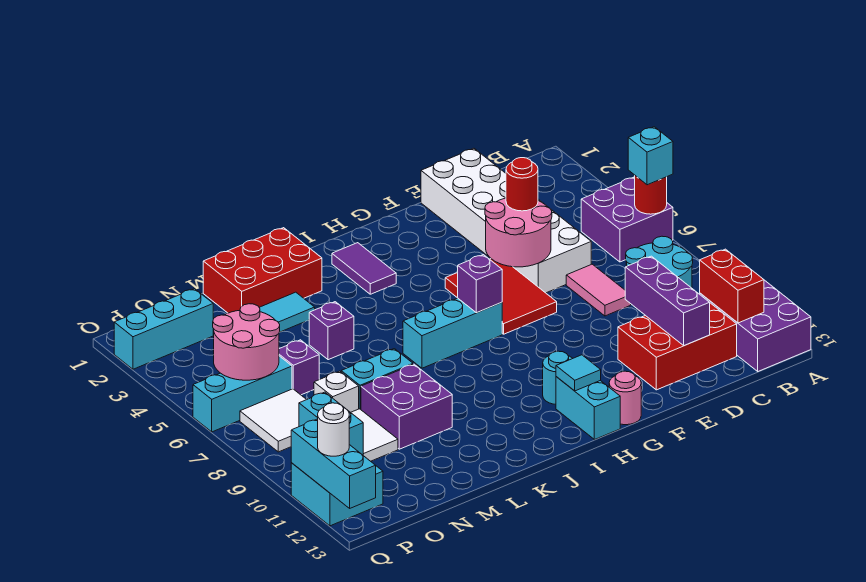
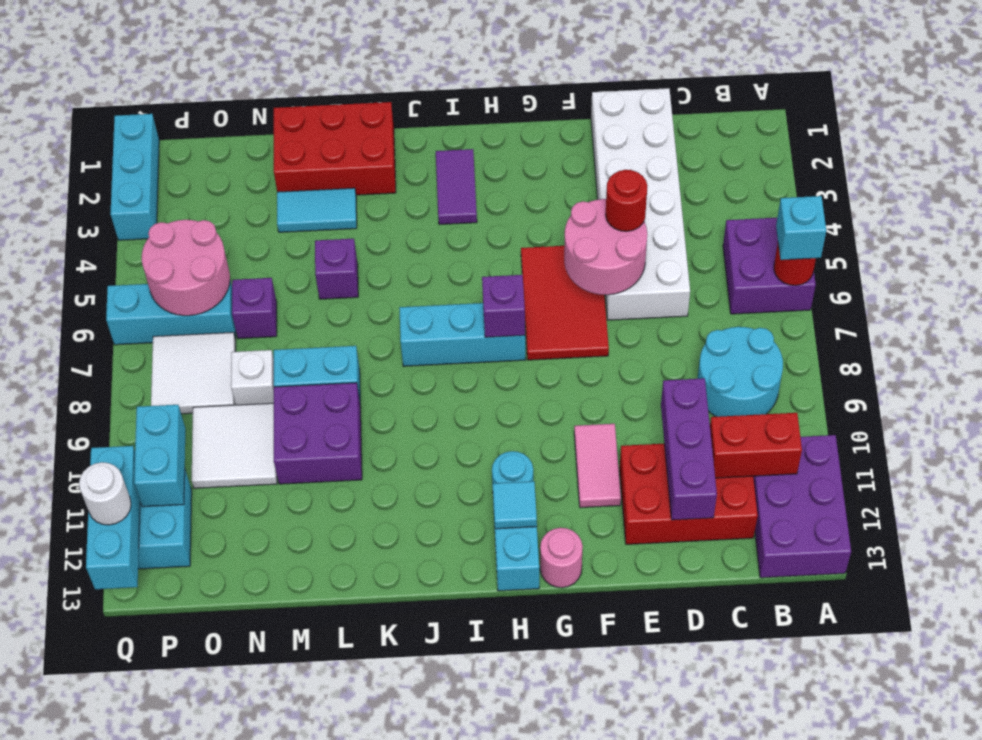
red 1x2 brick [700,249,764,323] -> red 1x2 brick turned to [710,413,802,478]
pink 1x2 tile [566,264,631,316] -> pink 1x2 tile moved to [574,424,621,508]
cyan 1x3 brick [114,289,213,369] -> cyan 1x3 brick turned to [110,114,159,240]

